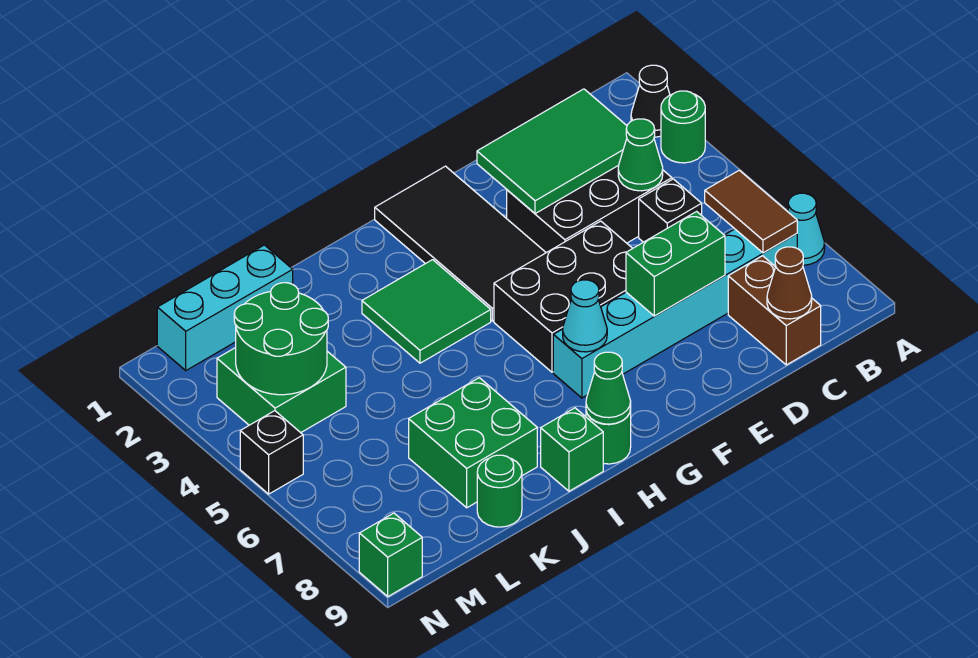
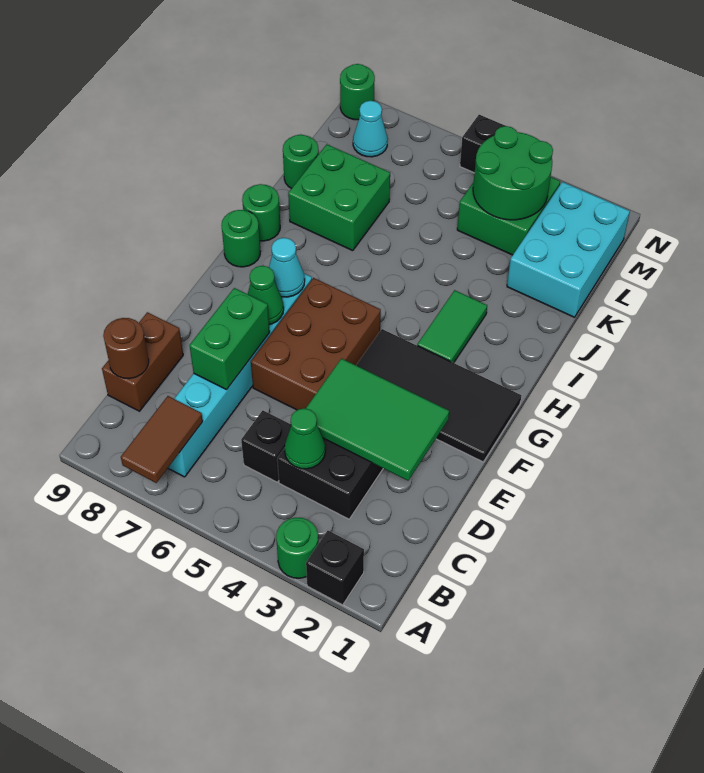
black 1x1 cone [631,65,670,137] -> black 1x1 brick [306,531,364,605]
cyan 1x1 cone [788,193,825,265] -> cyan 1x1 cone moved to [353,101,388,157]
brown 1x2 tile [705,170,797,253] -> brown 1x2 tile turned to [121,396,203,483]
green 2x3 tile [477,89,627,214] -> green 2x3 tile turned to [306,359,449,481]
brown 1x2 brick [728,256,821,365] -> brown 1x2 brick turned to [102,312,183,411]
brown 1x1 cone [767,247,812,319] -> brown 1x1 round brick [103,318,149,379]
black 2x3 brick [494,221,633,372] -> brown 2x3 brick [251,278,381,410]
green 2x2 tile [362,260,491,363] -> green 1x2 tile [417,290,487,363]
green 1x1 cone [586,352,631,424] -> green 1x1 cone moved to [248,266,284,325]
green 1x1 brick [541,408,603,491] -> green 1x1 round brick [242,184,280,241]
cyan 1x3 brick [157,245,293,370] -> cyan 2x3 brick [507,182,630,317]
green 1x1 brick [359,513,422,596] -> green 1x1 round brick [340,64,375,120]

